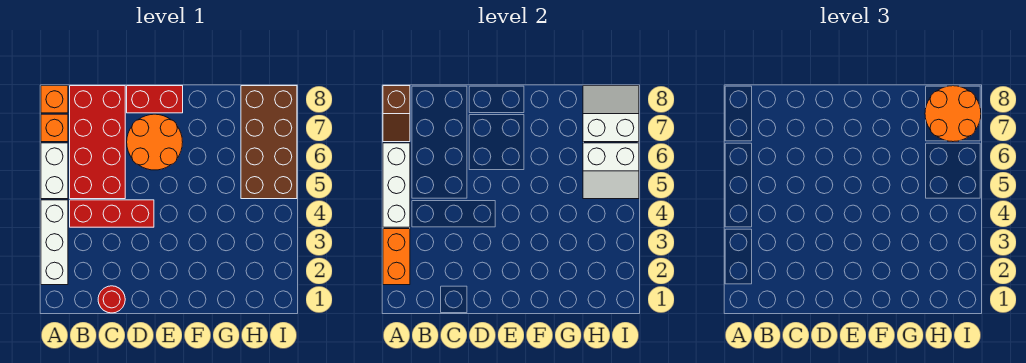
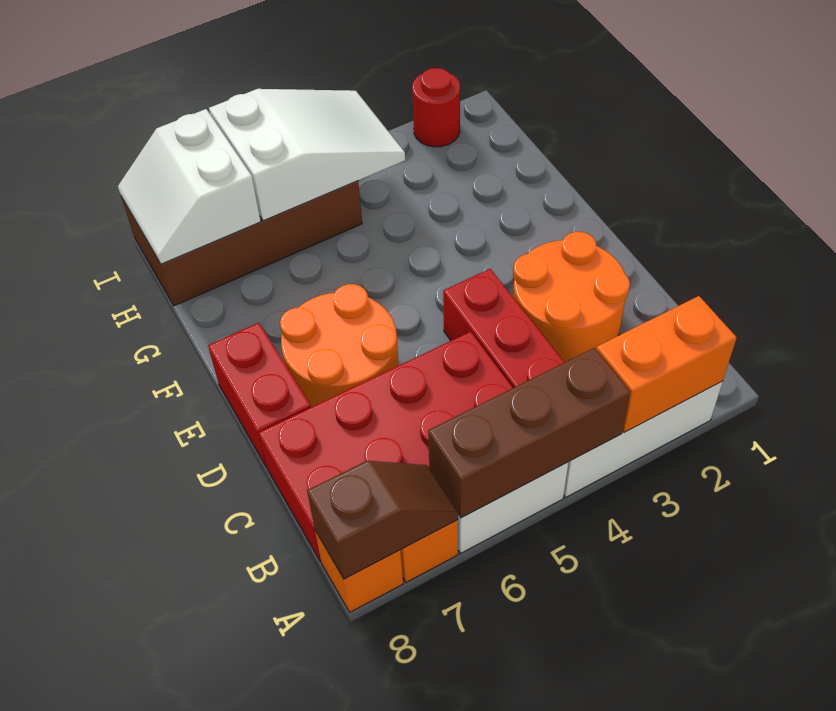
white 1x3 brick [383,143,410,227] -> brown 1x3 brick [428,348,630,518]
red 1x1 round brick [98,286,125,313] -> red 1x1 round brick moved to [412,68,460,147]
white 2x2 slope [583,143,639,199] -> white 2x3 slope [209,89,405,221]
orange 2x2 round brick [925,86,981,142] -> orange 2x2 round brick moved to [513,232,630,362]

